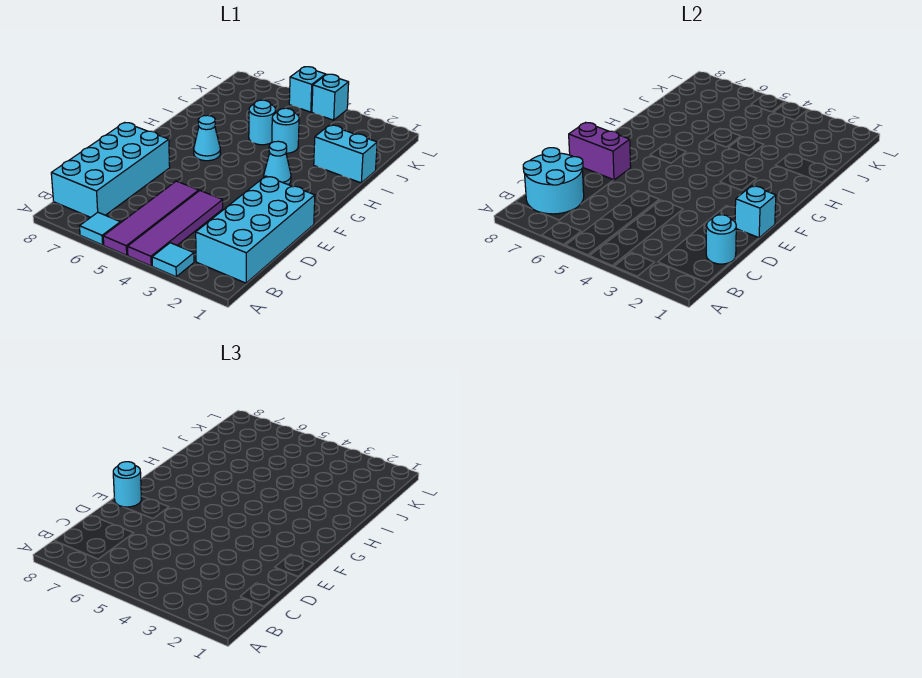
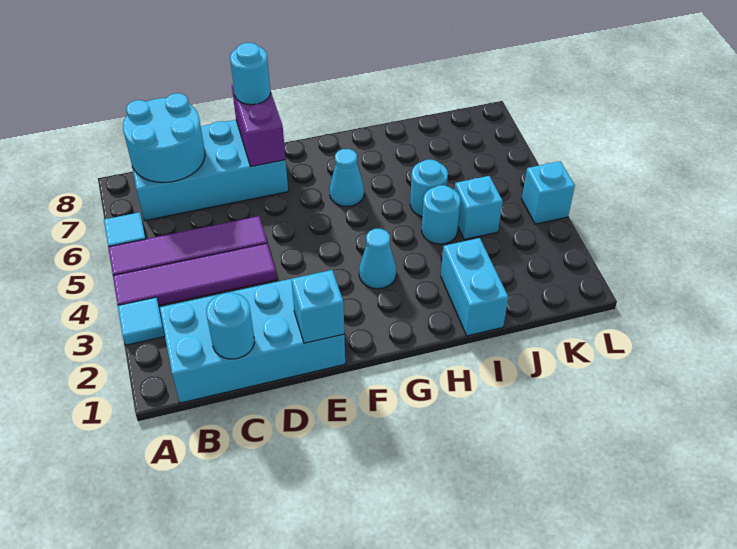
cyan 1x1 brick [289,67,326,112] -> cyan 1x1 brick moved to [455,176,503,239]

